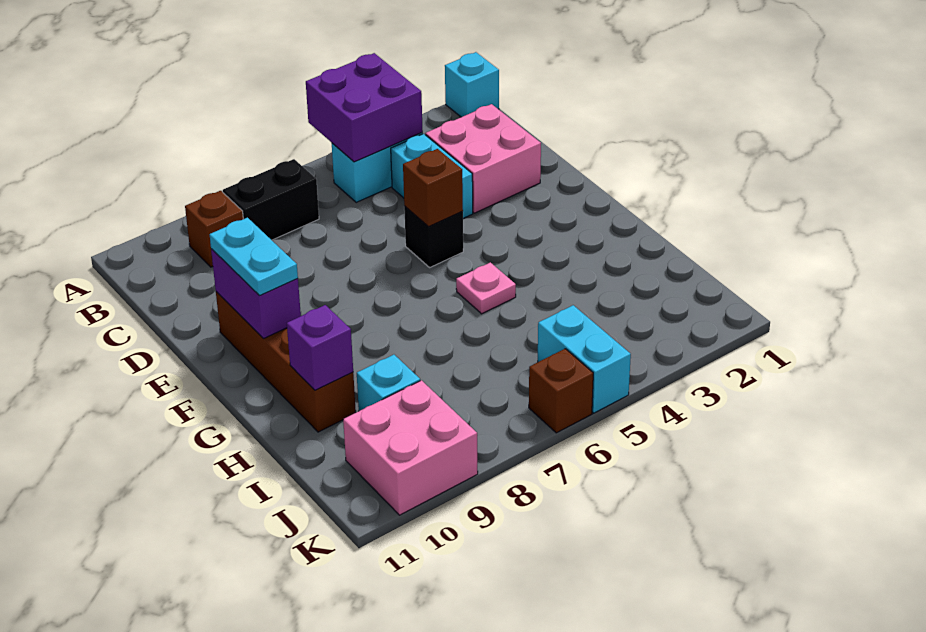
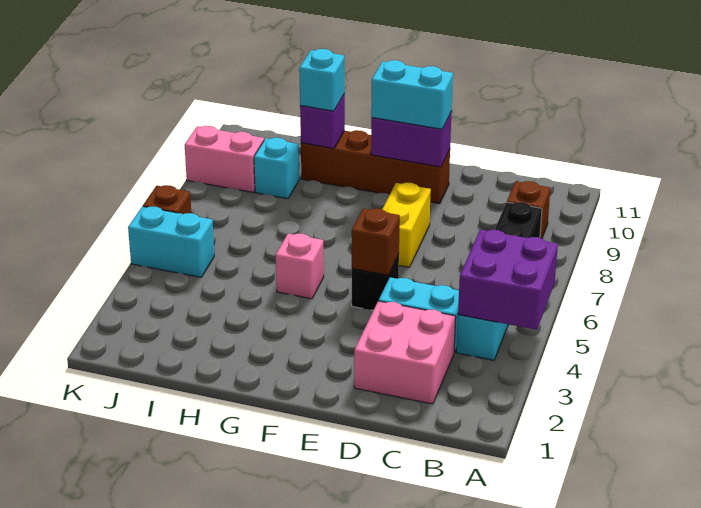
cyan 1x1 brick [445,52,499,117] -> cyan 1x1 brick moved to [299,49,345,111]
none -> yellow 1x2 brick [382,183,431,267]
cyan 1x2 plate [210,218,298,296] -> cyan 1x2 brick [371,60,453,129]
pink 1x1 plate [456,262,516,314] -> pink 1x1 brick [276,233,324,299]
pink 2x2 brick [343,380,478,515] -> pink 1x2 brick [185,126,264,192]

